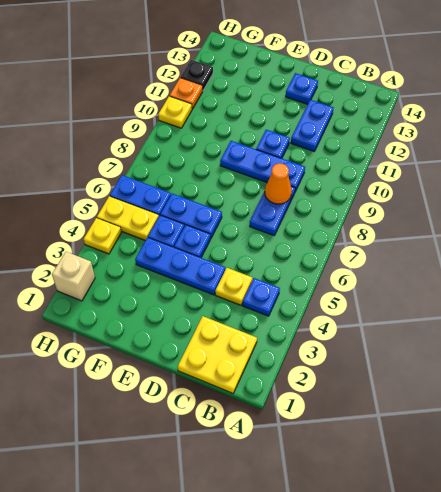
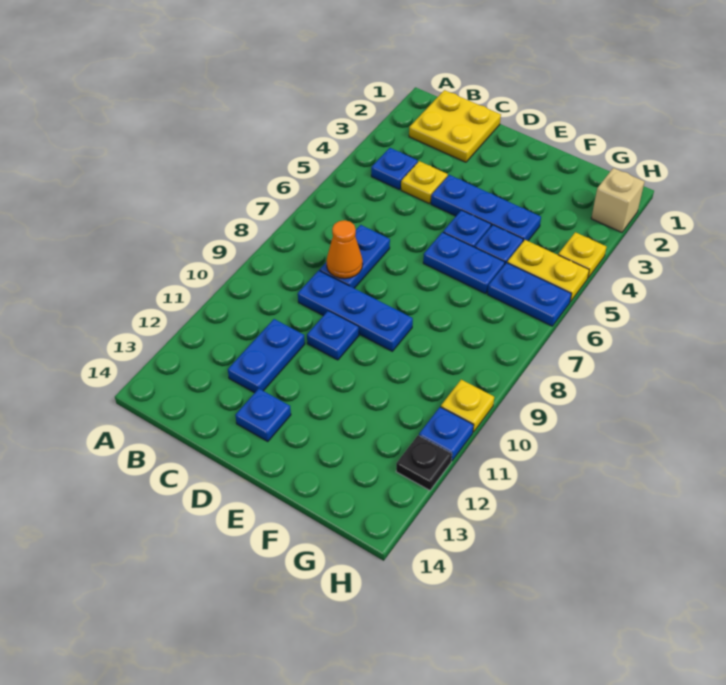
orange 1x1 plate [170,78,203,109] -> blue 1x1 plate [419,407,474,461]

